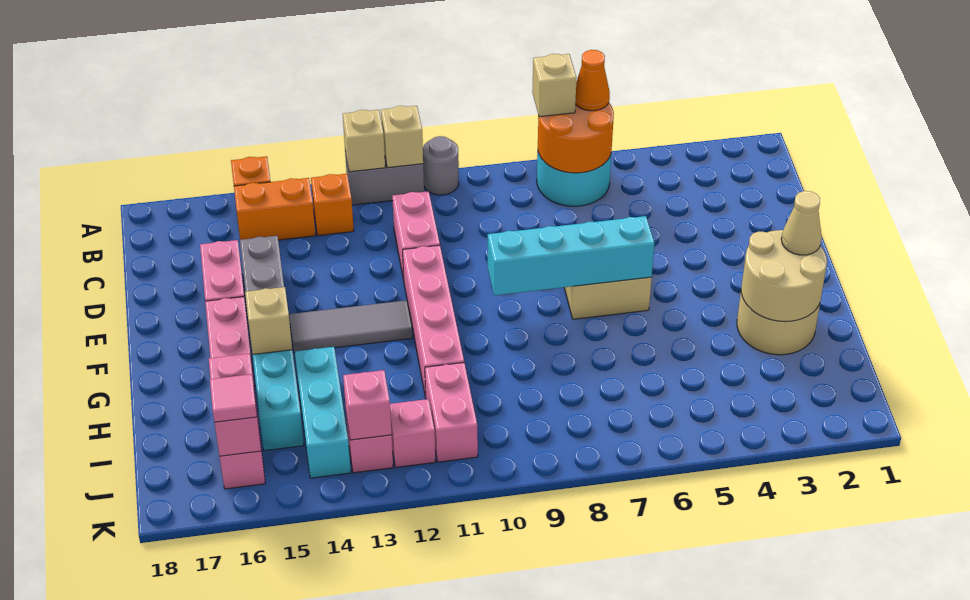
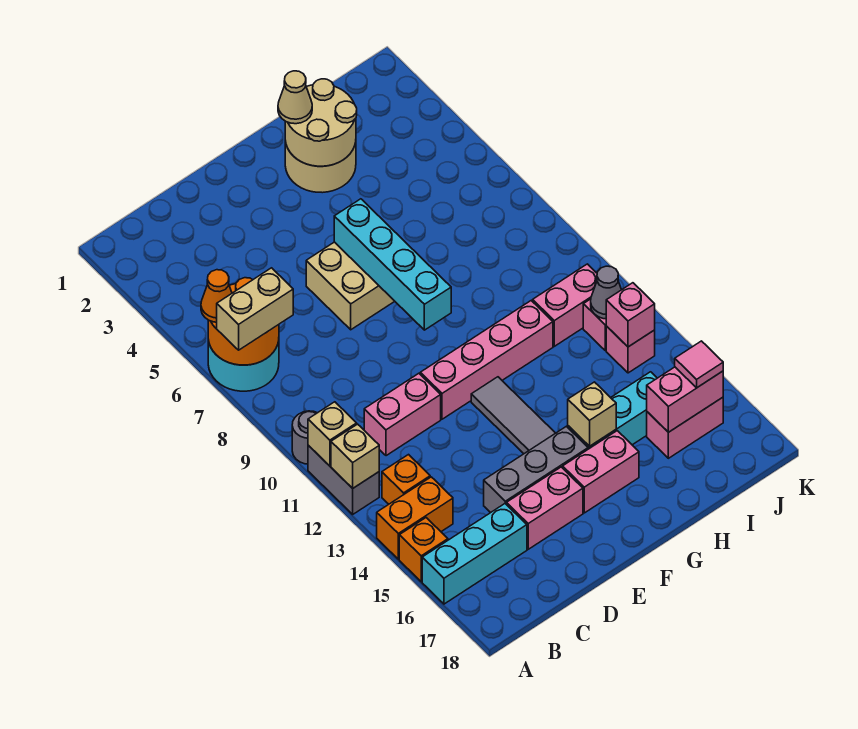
tan 1x1 brick [532,54,577,117] -> tan 1x2 brick [217,268,293,350]
orange 1x2 brick [234,178,316,240] -> orange 1x2 brick turned to [377,477,453,559]
cyan 1x3 brick [295,347,351,478] -> cyan 1x3 brick moved to [422,504,527,604]
none -> grey 1x1 cone [591,266,621,319]

